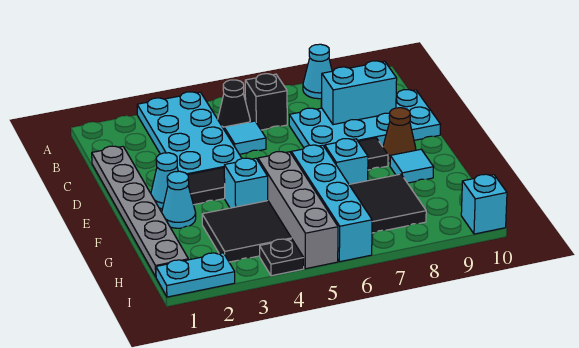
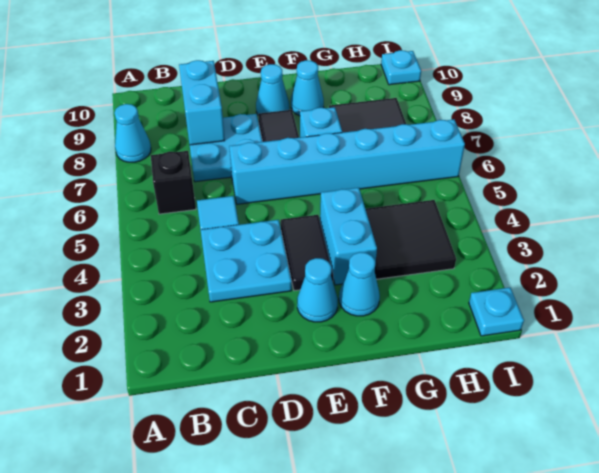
cyan 2x4 plate [137,92,242,175] -> cyan 2x2 plate [201,220,292,302]
black 1x1 cone [218,80,250,129] -> none
grey 1x6 plate [92,146,188,277] -> none
cyan 2x4 plate [289,90,441,147] -> cyan 2x2 plate [190,114,262,182]
brown 1x1 cone [383,108,416,161] -> cyan 1x1 cone [256,64,289,114]
cyan 1x1 brick [224,158,268,208] -> cyan 1x2 brick [320,188,377,285]
grey 1x4 brick [258,152,338,269] -> none
cyan 1x4 brick [291,145,372,262] -> cyan 1x6 brick [229,119,465,204]
cyan 1x1 tile [390,149,433,183] -> cyan 1x1 cone [291,60,324,116]
cyan 1x2 plate [156,253,235,297] -> cyan 1x1 plate [469,288,524,336]
black 1x1 plate [260,239,304,276] -> none
cyan 1x1 brick [461,174,507,234] -> cyan 1x1 plate [381,50,421,85]

